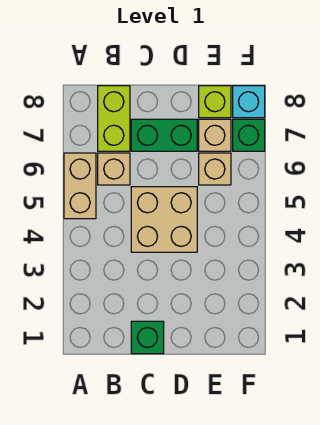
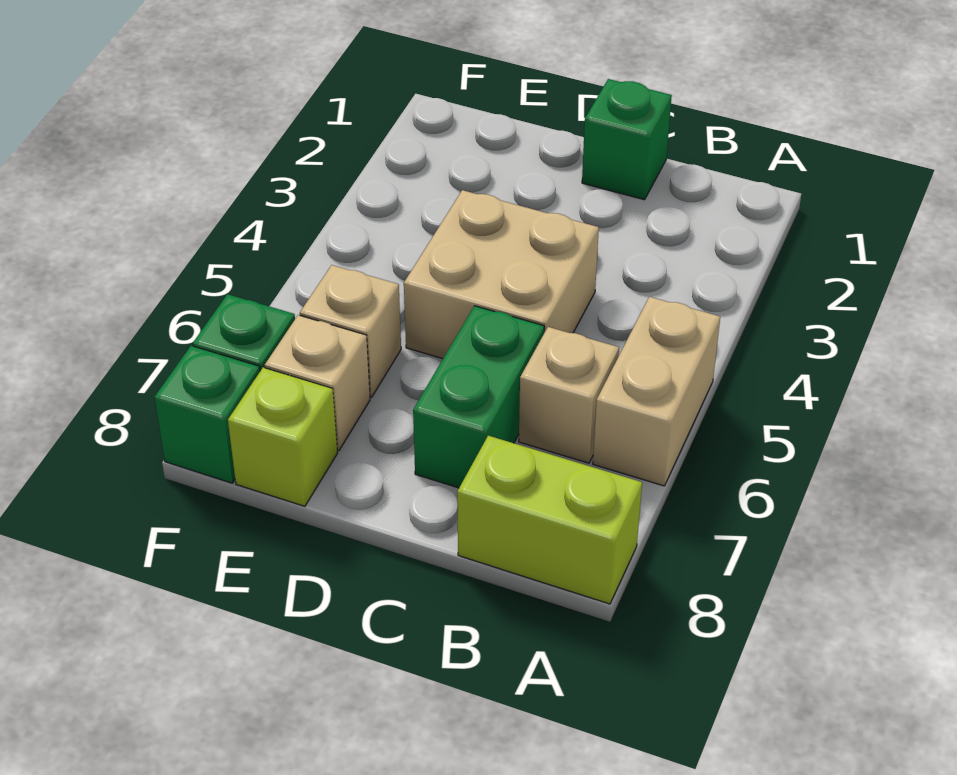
lime 1x2 brick [98,86,130,151] -> lime 1x2 brick turned to [457,436,642,604]
green 1x2 brick [131,119,197,151] -> green 1x2 brick turned to [413,306,544,488]
cyan 1x1 brick [233,86,265,118] -> green 1x1 brick [154,346,260,483]

